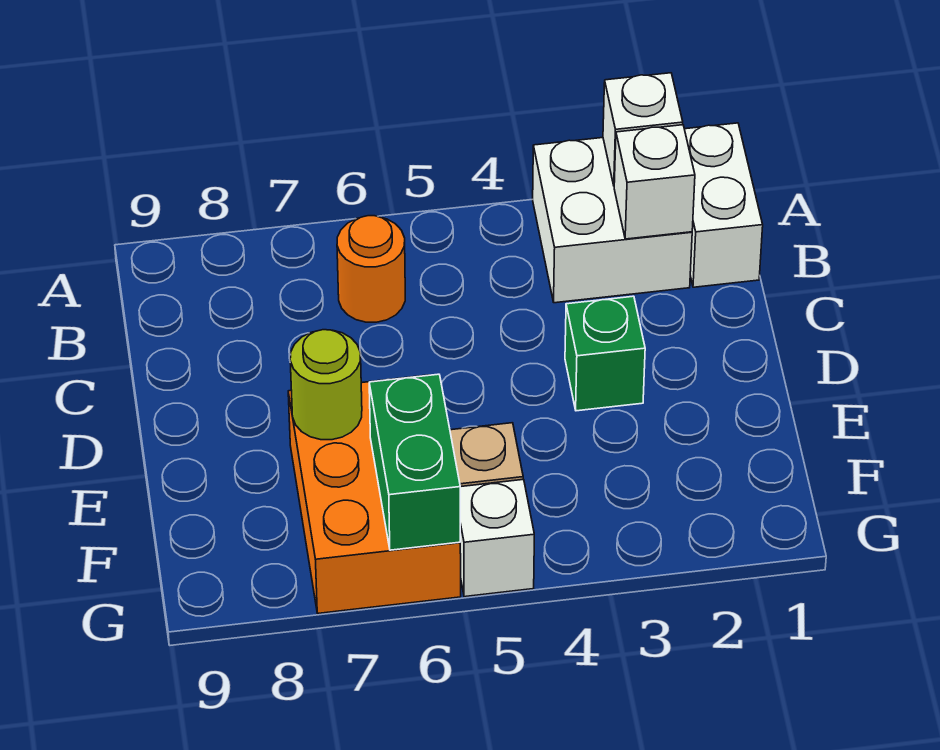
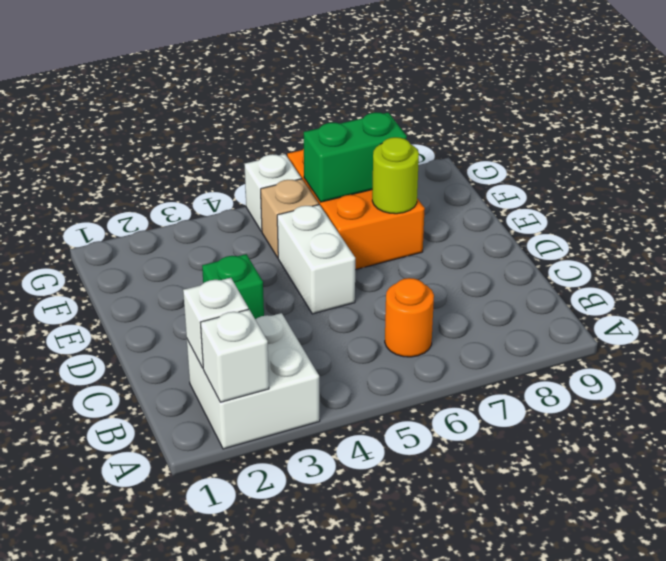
white 1x2 brick [685,123,763,287] -> white 1x2 brick moved to [277,205,355,314]
green 1x2 brick [369,374,460,550] -> green 1x2 brick turned to [304,112,407,202]

